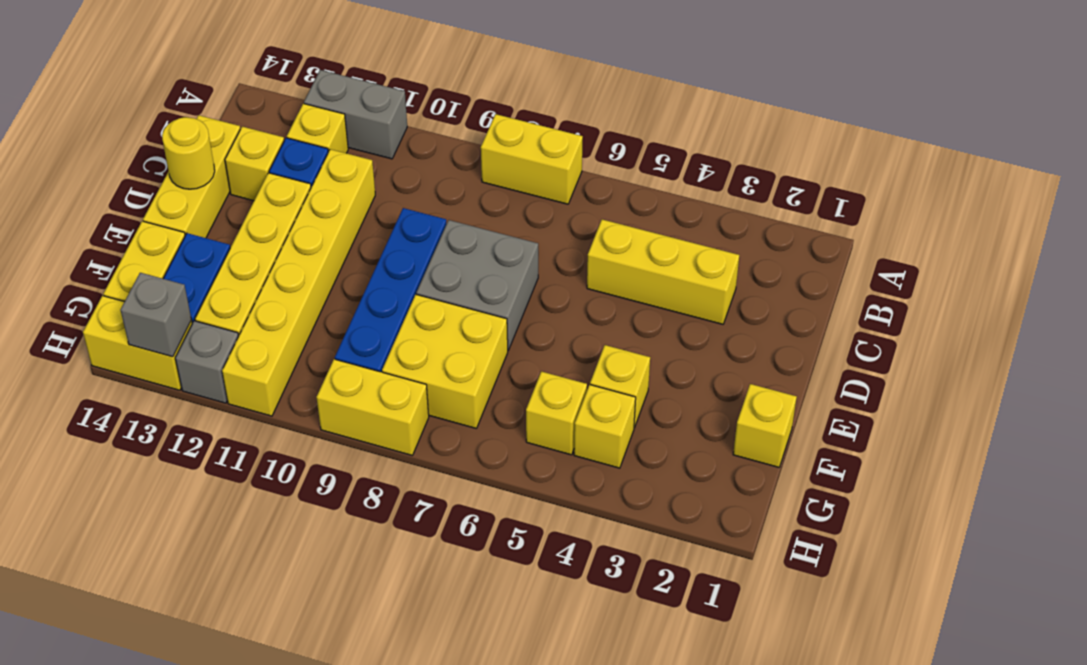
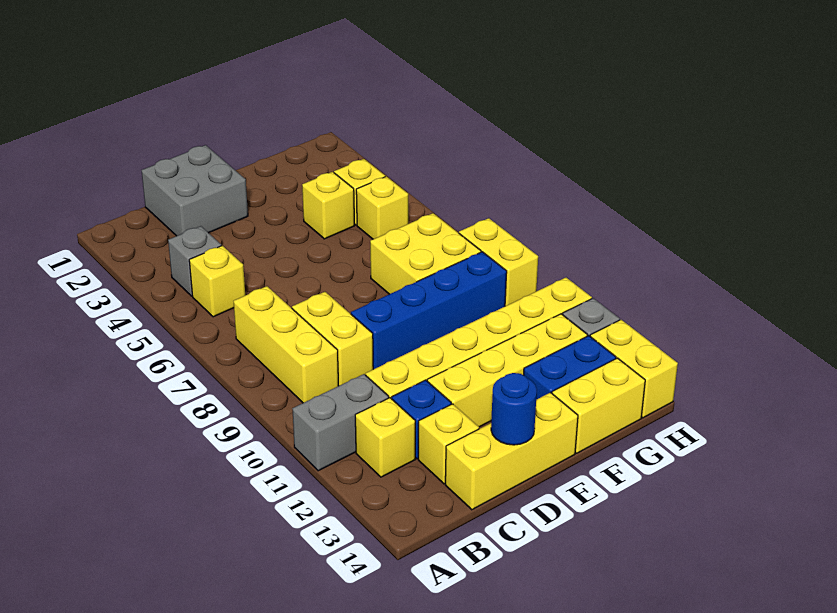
yellow 1x2 brick [481,114,583,204] -> yellow 1x2 brick moved to [292,292,373,386]
grey 1x2 brick [304,70,407,159] -> grey 1x2 brick turned to [292,374,389,471]
yellow 1x3 brick [587,219,739,324] -> yellow 1x3 brick moved to [234,286,338,403]
grey 2x2 brick [416,220,538,350] -> grey 2x2 brick moved to [142,145,248,236]
yellow 1x1 round brick [162,117,215,189] -> blue 1x1 round brick [491,373,537,445]
yellow 1x1 brick [733,384,797,467] -> yellow 1x1 brick moved to [189,246,245,317]
grey 1x1 brick [121,273,192,357] -> grey 1x1 brick moved to [168,226,221,296]

